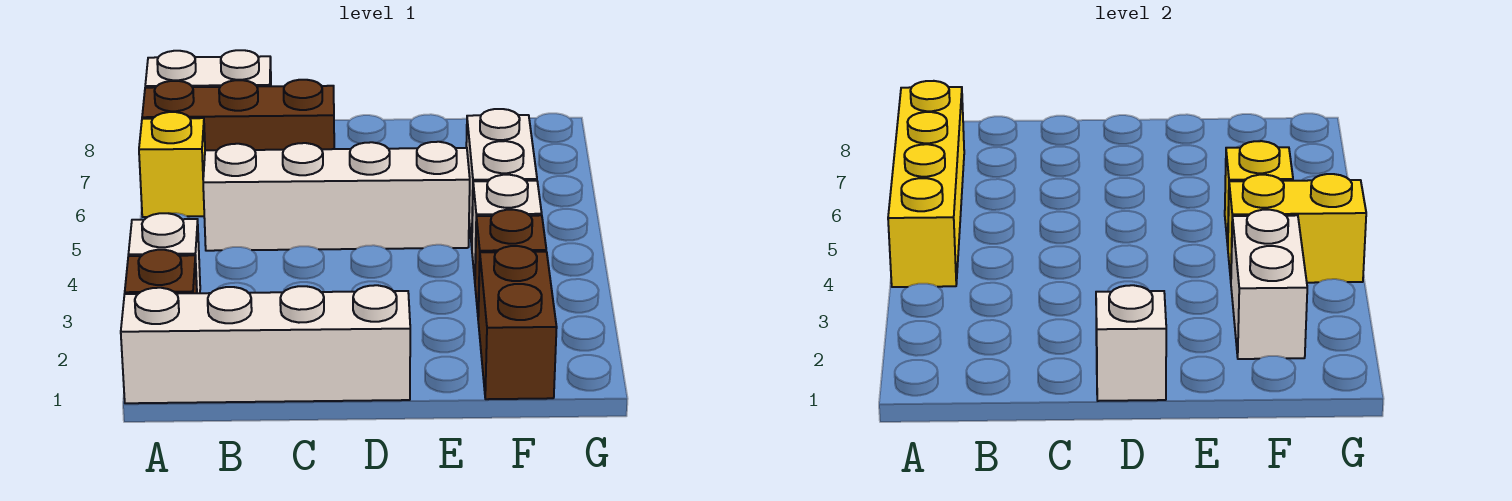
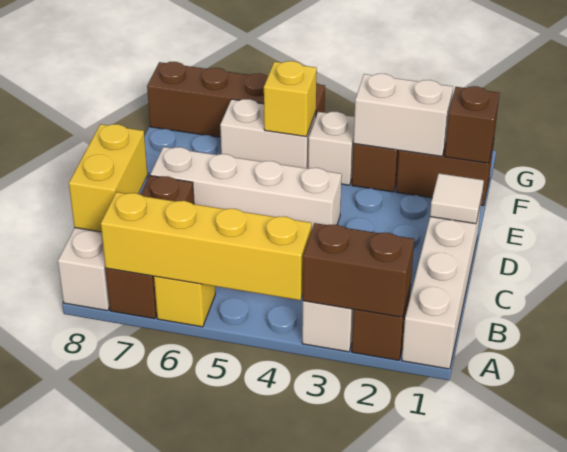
none -> brown 1x2 brick [303,223,414,317]
white 1x4 brick [203,142,470,251] -> white 1x4 brick turned to [150,147,342,228]
white 1x1 brick [1096,285,1166,401] -> white 1x1 tile [430,173,484,224]
none -> brown 1x1 brick [445,86,500,163]
yellow 1x2 brick [1228,174,1366,283] -> yellow 1x2 brick moved to [69,124,147,232]
none -> brown 1x4 brick [147,62,325,137]

